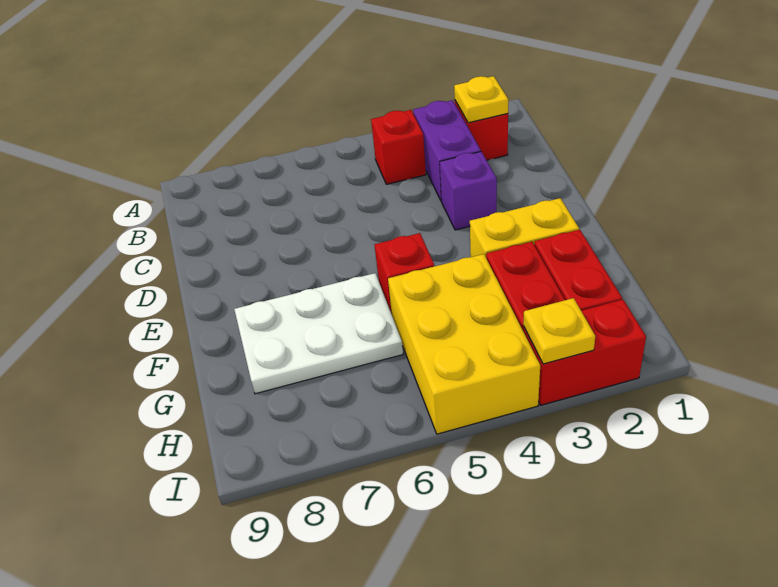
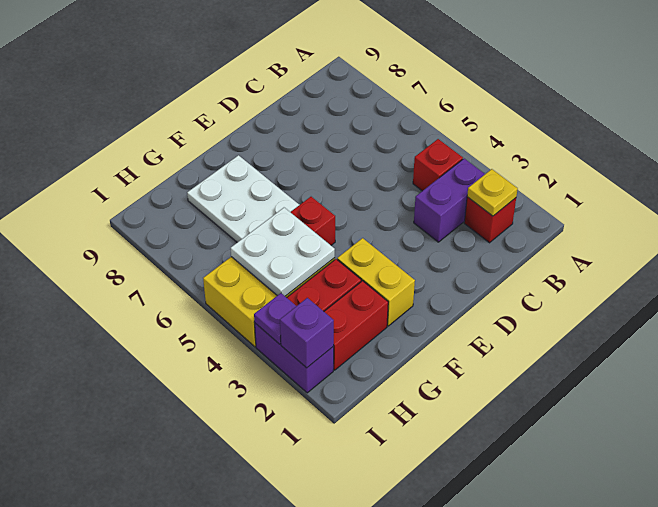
purple 1x1 brick [440,152,497,230] -> purple 1x1 brick moved to [280,298,334,368]
none -> white 2x2 plate [231,208,335,296]
red 1x2 brick [523,300,646,405] -> purple 1x2 brick [255,323,334,393]
yellow 1x1 plate [523,298,595,364] -> purple 1x1 plate [254,293,296,344]

